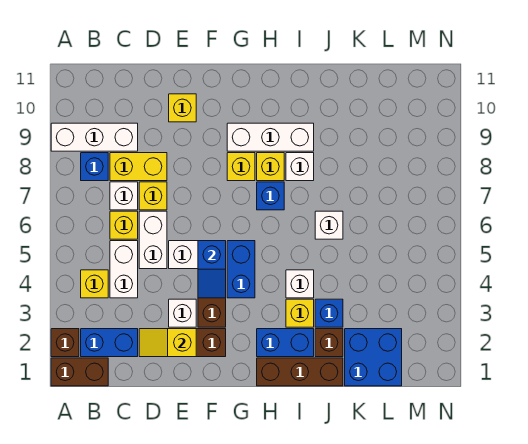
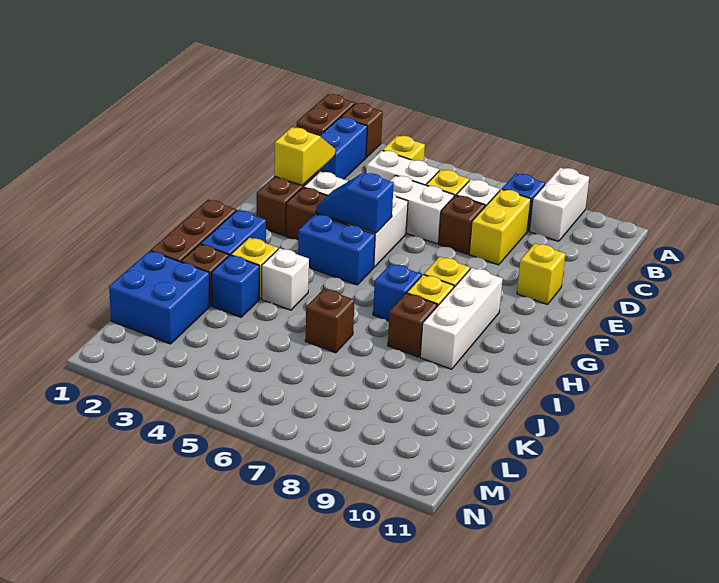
white 1x3 brick [51,123,138,151] -> white 1x2 brick [529,168,589,241]
yellow 1x1 brick [139,182,167,210] -> brown 1x1 brick [439,195,485,254]
white 1x1 brick [286,153,314,181] -> brown 1x1 brick [388,293,437,357]
white 1x1 brick [315,211,343,239] -> brown 1x1 brick [305,289,354,353]

